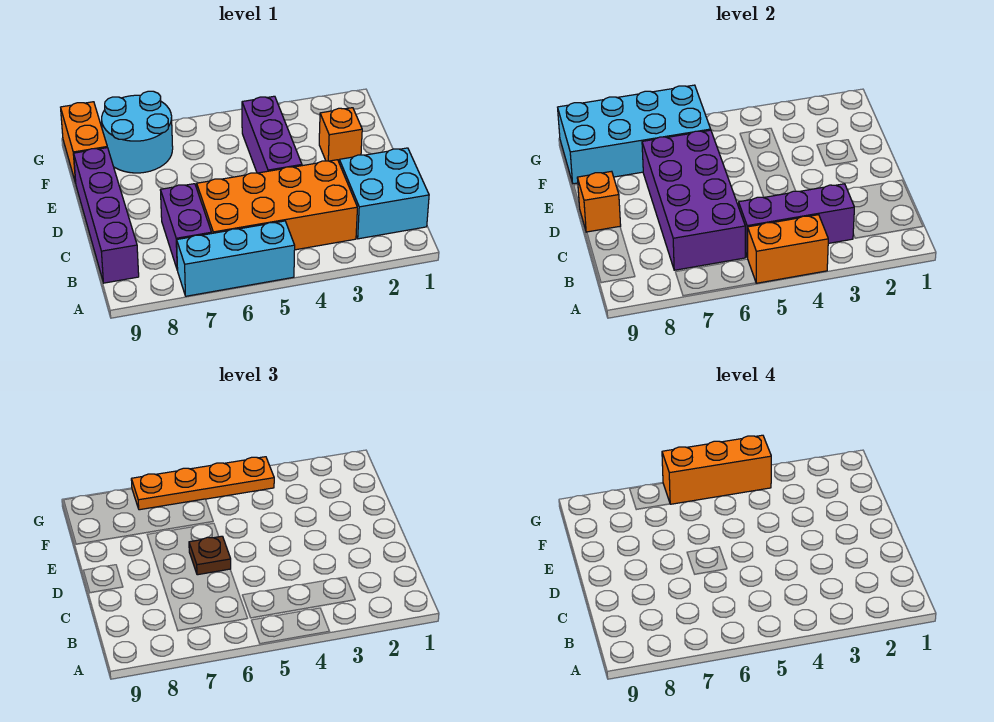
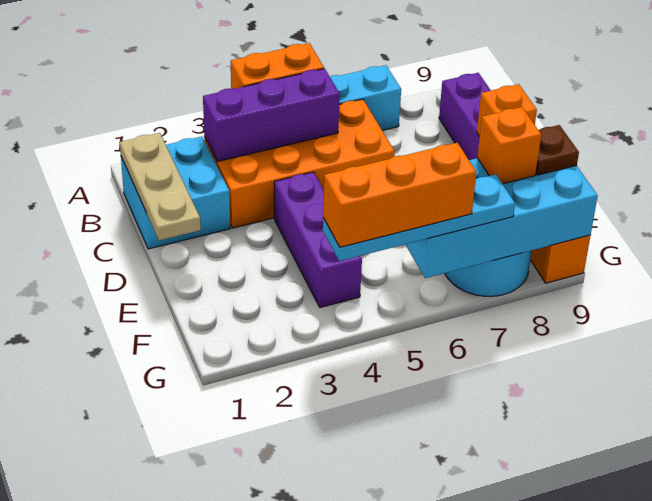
none -> tan 1x3 plate [120,133,201,240]
purple 2x4 brick [642,130,745,270] -> none
purple 1x2 brick [161,184,212,270] -> none
brown 1x1 plate [189,536,231,575] -> brown 1x1 plate moved to [536,125,579,175]
orange 1x1 brick [319,108,362,161] -> orange 1x1 brick moved to [477,107,541,184]
orange 1x4 plate [131,457,274,510] -> cyan 1x4 plate [323,175,515,261]

